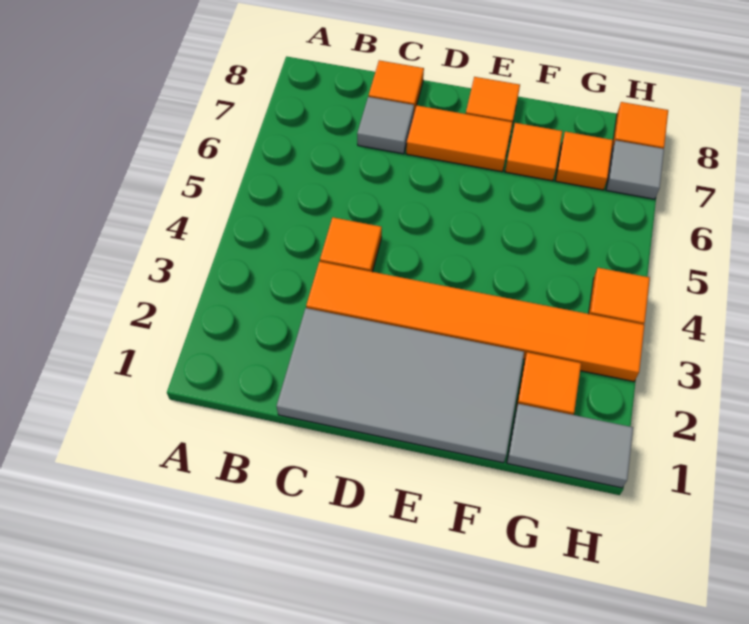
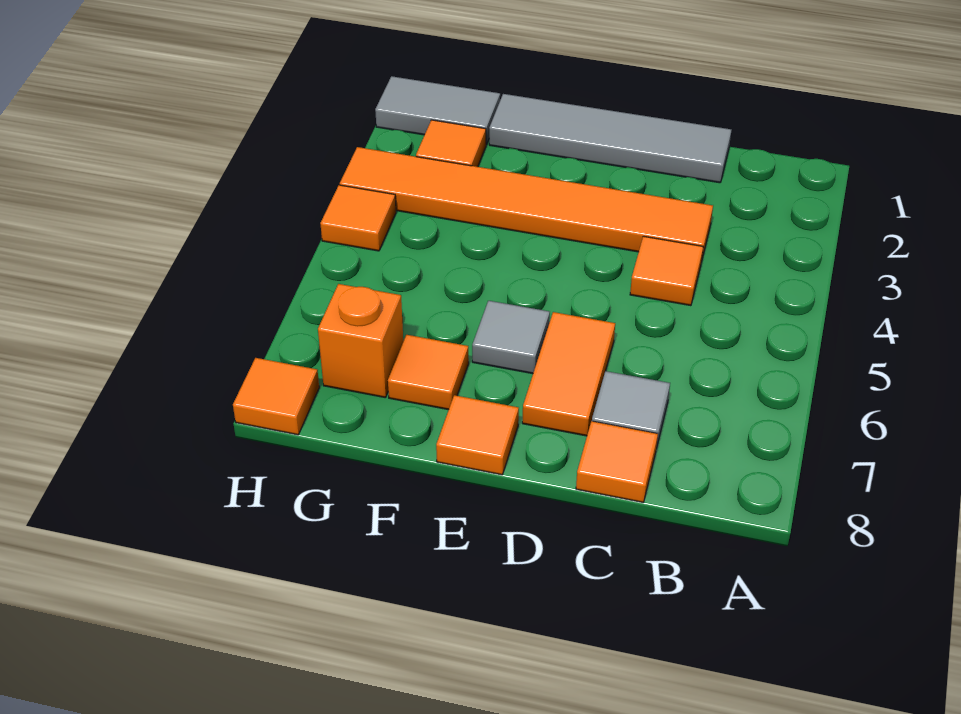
grey 2x4 tile [276,308,524,463] -> grey 1x4 tile [489,94,731,183]
orange 1x2 tile [406,105,512,172] -> orange 1x2 tile turned to [522,312,615,436]
orange 1x1 tile [555,132,613,190] -> orange 1x1 brick [318,284,403,398]
grey 1x1 tile [606,140,664,199] -> grey 1x1 tile moved to [472,301,550,374]

